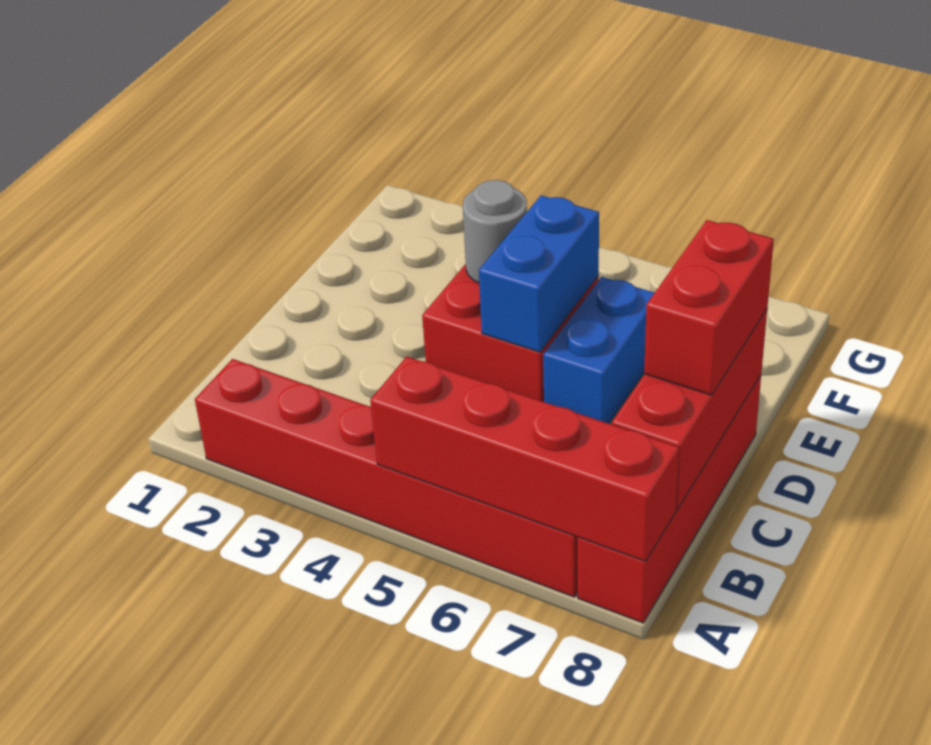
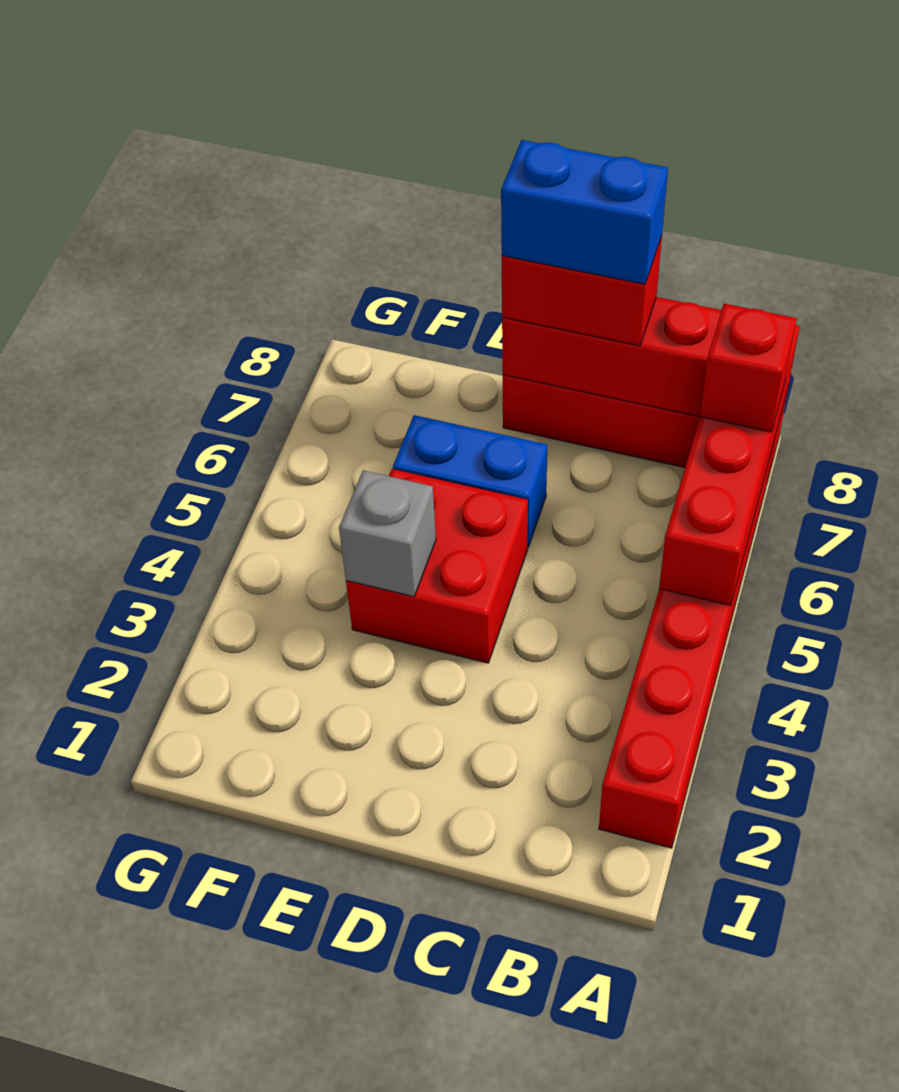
none -> red 1x1 brick [700,304,796,432]
blue 1x2 brick [479,195,599,352] -> blue 1x2 brick moved to [501,140,668,284]
grey 1x1 round brick [463,180,527,283] -> grey 1x1 brick [339,471,436,597]

